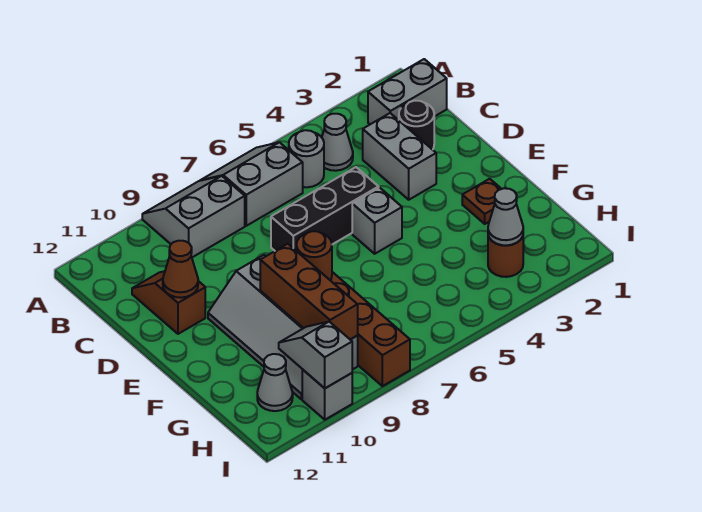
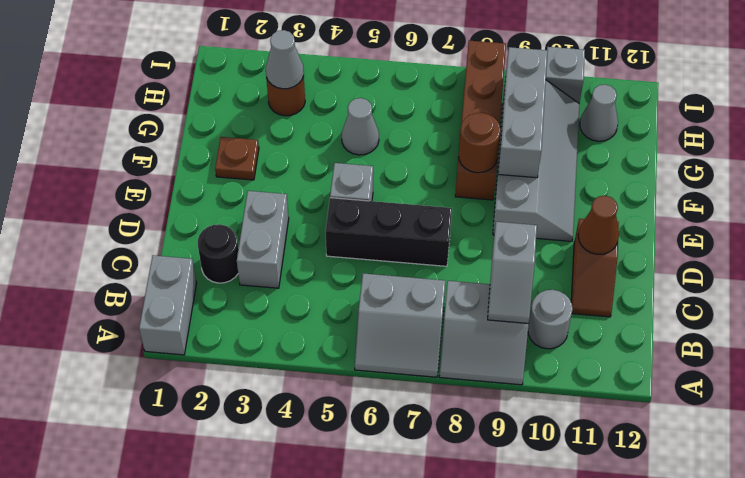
grey 1x2 brick [368,59,447,124] -> grey 1x2 brick turned to [139,255,197,355]
grey 1x1 cone [322,114,353,171] -> grey 1x1 cone moved to [342,98,379,155]
grey 1x1 round brick [289,130,324,187] -> grey 1x1 round brick moved to [528,290,573,349]
brown 1x3 brick [260,244,358,340] -> grey 1x3 brick [498,47,547,178]
grey 1x2 slope [279,322,352,388] -> grey 1x2 slope moved to [488,222,537,324]

